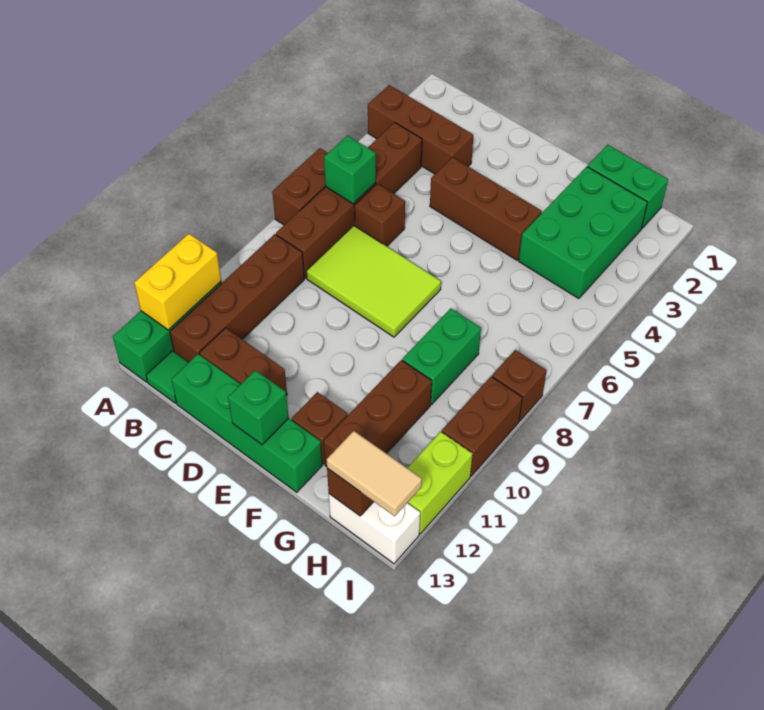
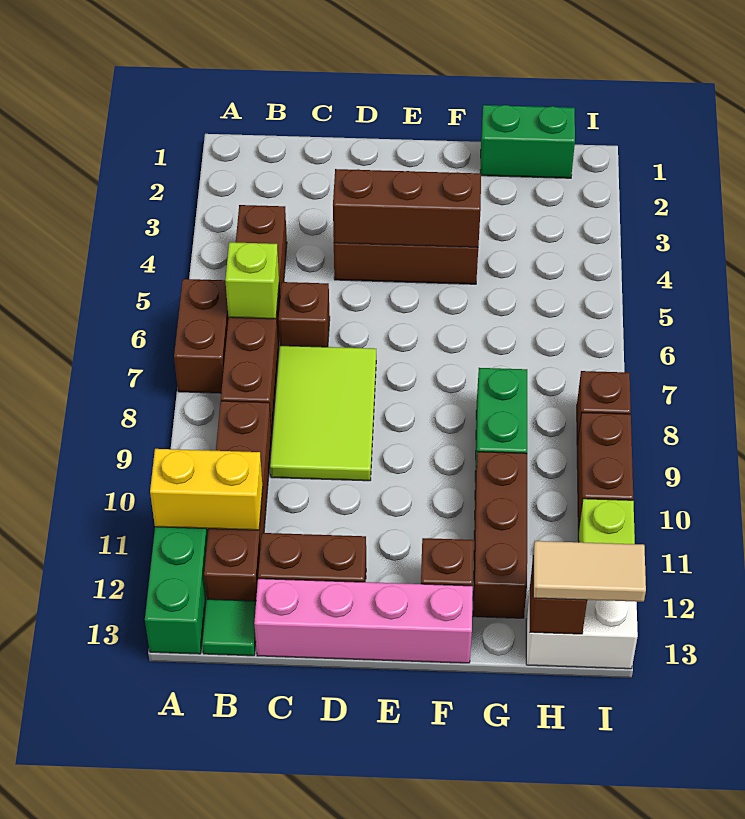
brown 1x3 brick [368,85,473,174] -> brown 1x3 brick moved to [333,169,481,247]
yellow 1x2 brick [134,234,221,330] -> yellow 1x2 brick turned to [150,449,263,530]
green 1x1 brick [324,136,376,204] -> lime 1x1 brick [225,242,279,319]
lime 2x3 tile [306,226,441,337] -> lime 2x3 tile turned to [270,346,376,481]
green 1x4 brick [172,354,322,492] -> pink 1x4 brick [254,579,473,663]
green 1x1 brick [228,370,289,445] -> none
green 2x3 brick [519,167,648,299] -> none

